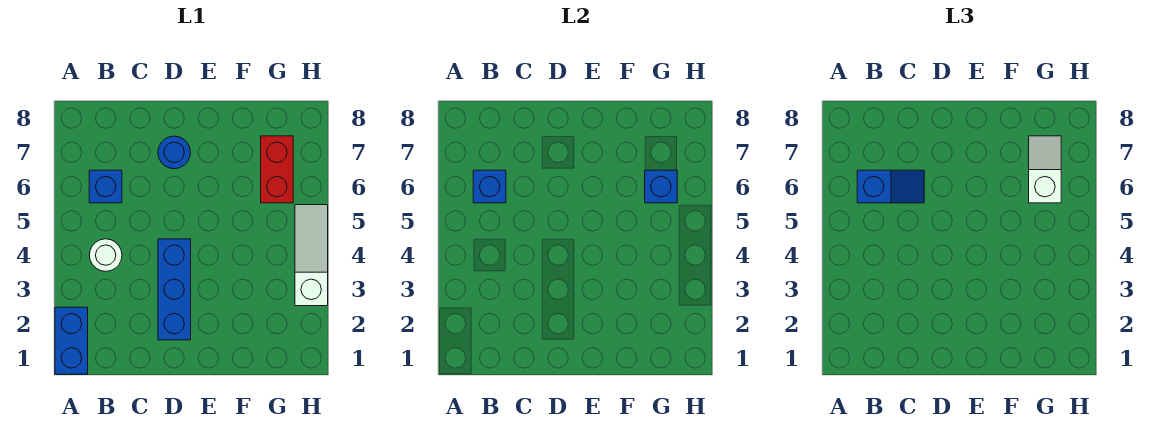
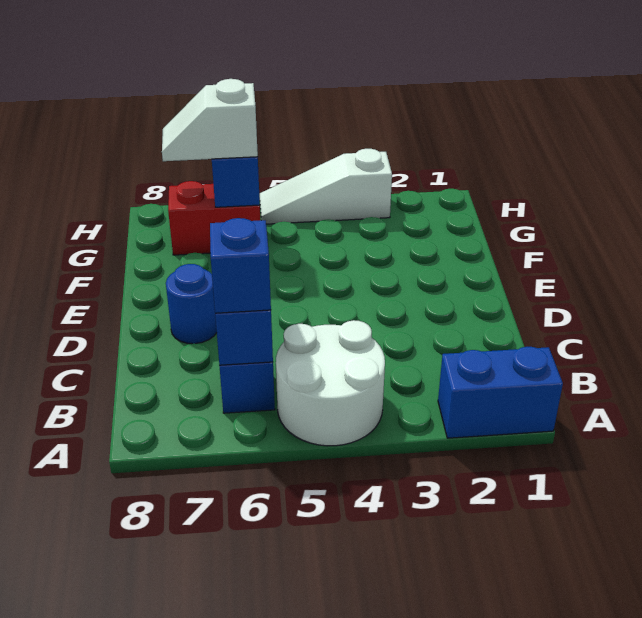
white 1x1 round brick [89,239,122,271] -> white 2x2 round brick [276,320,385,446]
blue 1x3 brick [158,239,191,340] -> none

